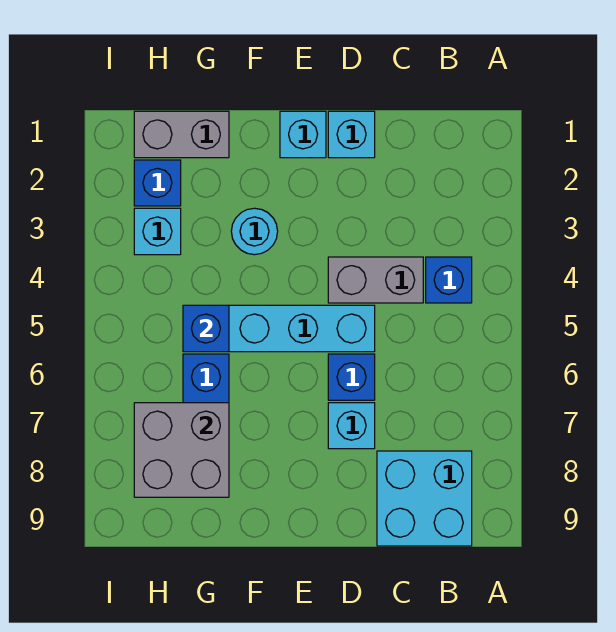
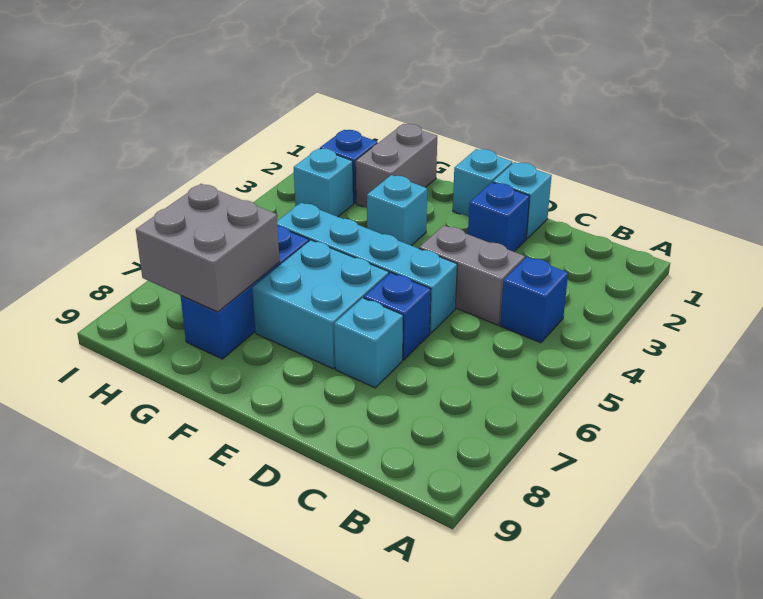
cyan 2x2 brick [377,451,472,546] -> cyan 2x2 brick moved to [252,240,389,369]
cyan 1x1 round brick [231,208,278,255] -> cyan 1x1 brick [367,175,427,246]
grey 1x2 brick [134,111,229,158] -> grey 1x2 brick turned to [356,124,437,208]
blue 1x1 brick [183,305,229,352] -> blue 1x1 brick moved to [468,182,530,252]

